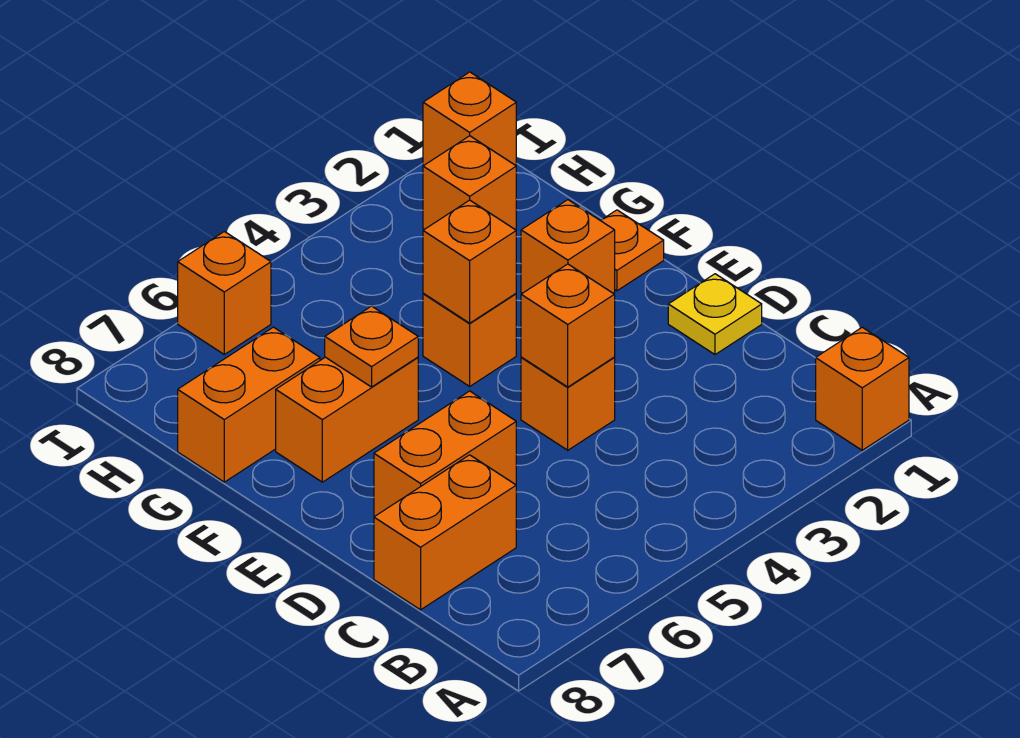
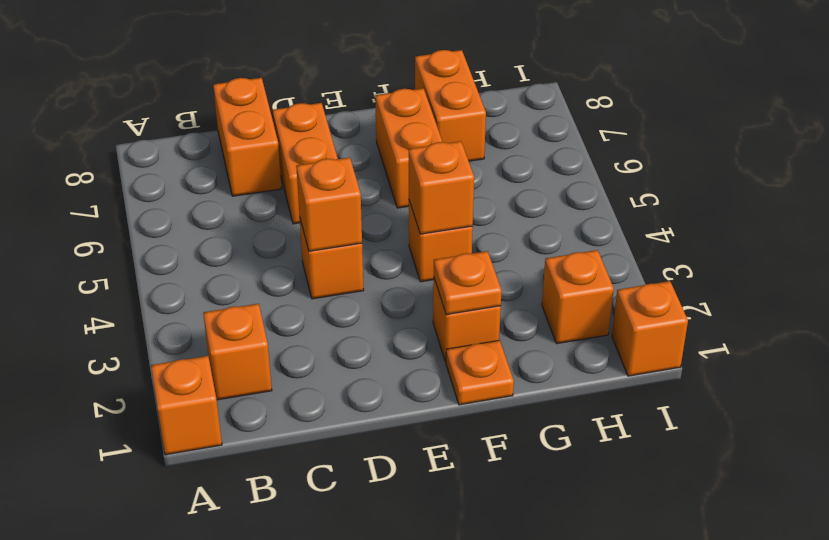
yellow 1x1 plate [668,274,762,355] -> none
orange 1x1 plate [325,306,418,387] -> orange 1x1 plate moved to [434,251,502,315]
orange 1x1 brick [178,232,271,354] -> orange 1x1 brick moved to [203,304,272,400]

